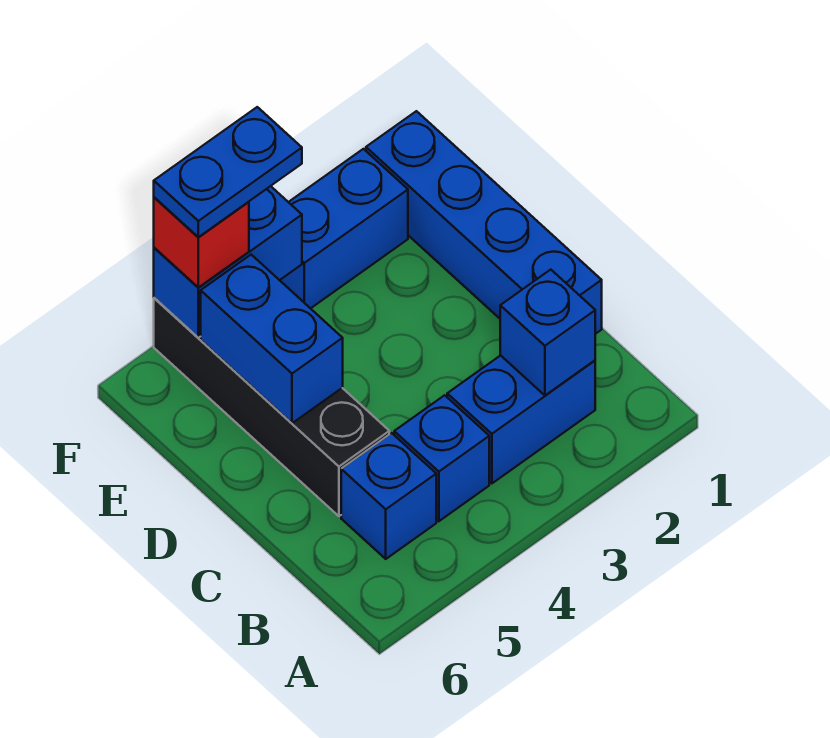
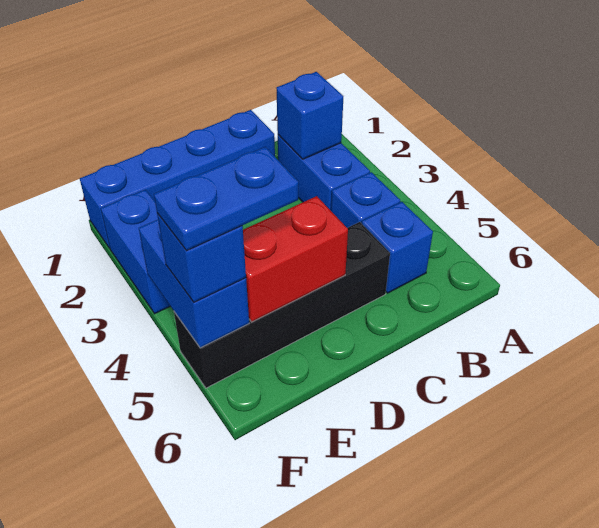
blue 1x2 brick [201,255,343,423] -> red 1x2 brick [243,196,348,322]
blue 1x2 plate [154,107,302,237] -> blue 1x2 plate turned to [154,147,298,251]
red 1x1 brick [154,197,249,287] -> blue 1x1 brick [157,213,246,302]

